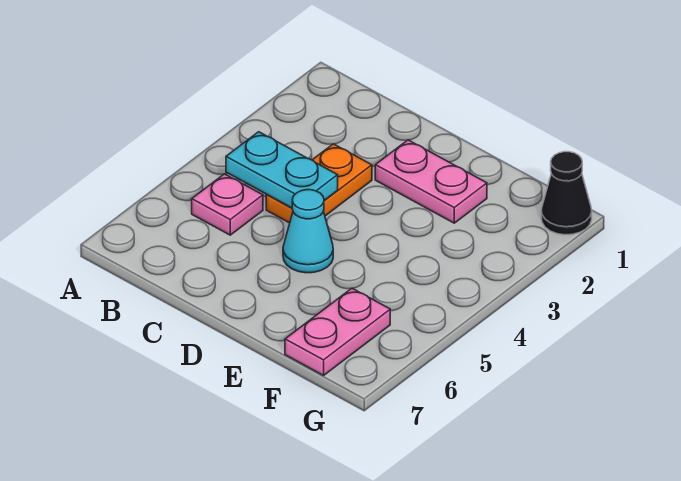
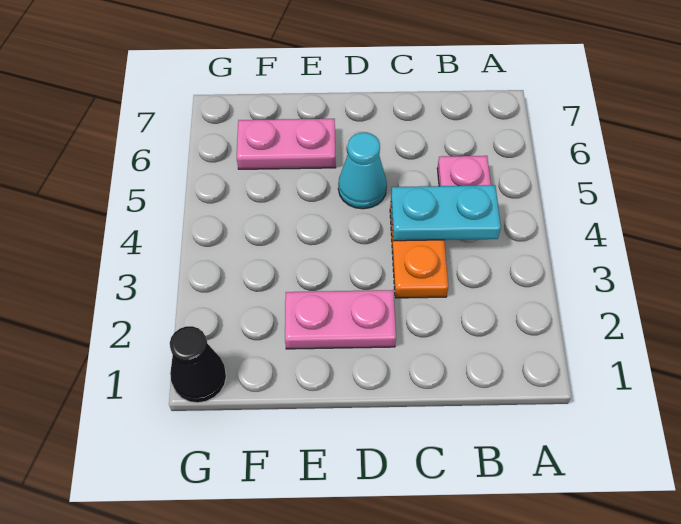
pink 1x2 plate [285,288,390,375] -> pink 1x2 plate turned to [237,119,336,169]

